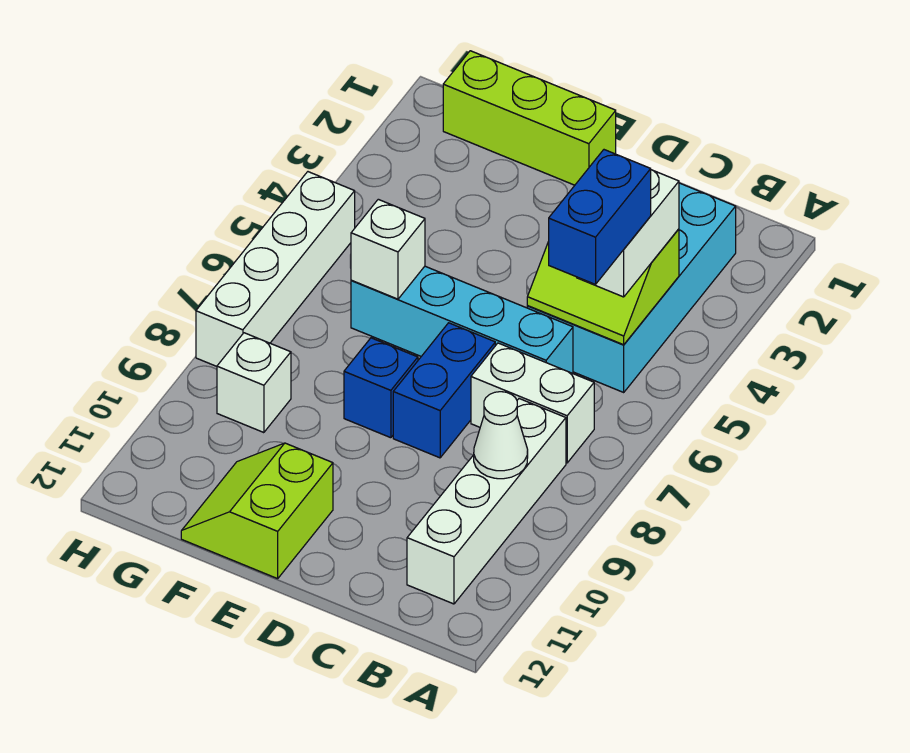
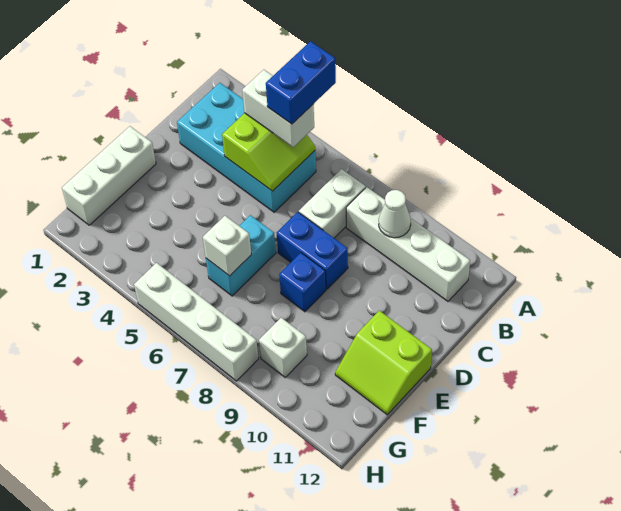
blue 1x2 brick [549,150,651,284] -> blue 1x2 brick turned to [266,41,336,124]
cyan 1x4 brick [351,266,573,373] -> cyan 1x2 brick [206,215,276,296]
lime 1x3 brick [443,51,616,185] -> white 1x3 brick [62,126,156,225]

